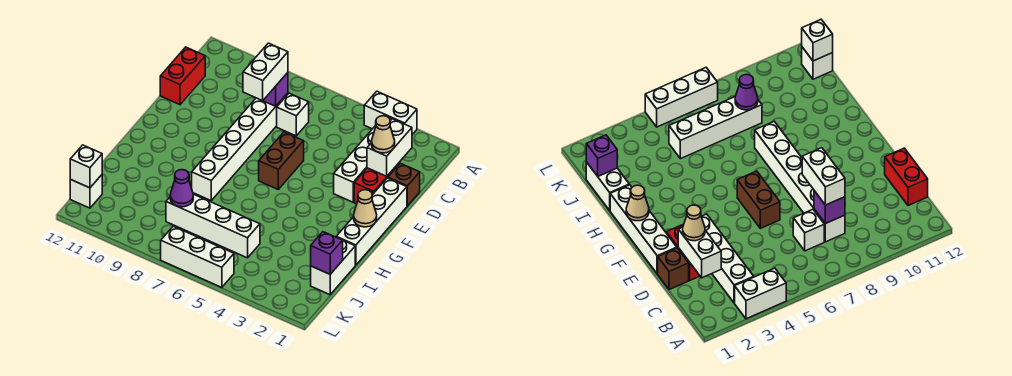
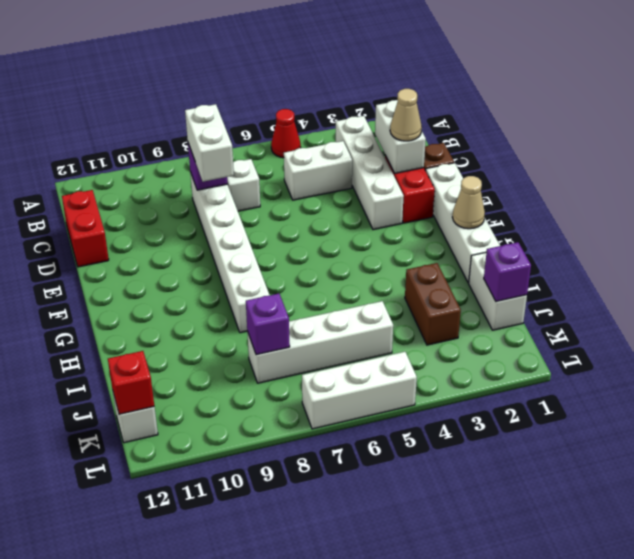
white 1x2 brick [364,91,417,135] -> white 1x2 brick moved to [284,141,352,200]
none -> red 1x1 cone [271,109,301,158]
brown 1x2 brick [259,132,304,189] -> brown 1x2 brick moved to [405,263,461,345]
purple 1x1 cone [170,170,193,207] -> purple 1x1 brick [246,294,290,355]
white 1x1 brick [70,145,102,188] -> red 1x1 brick [108,351,154,414]

